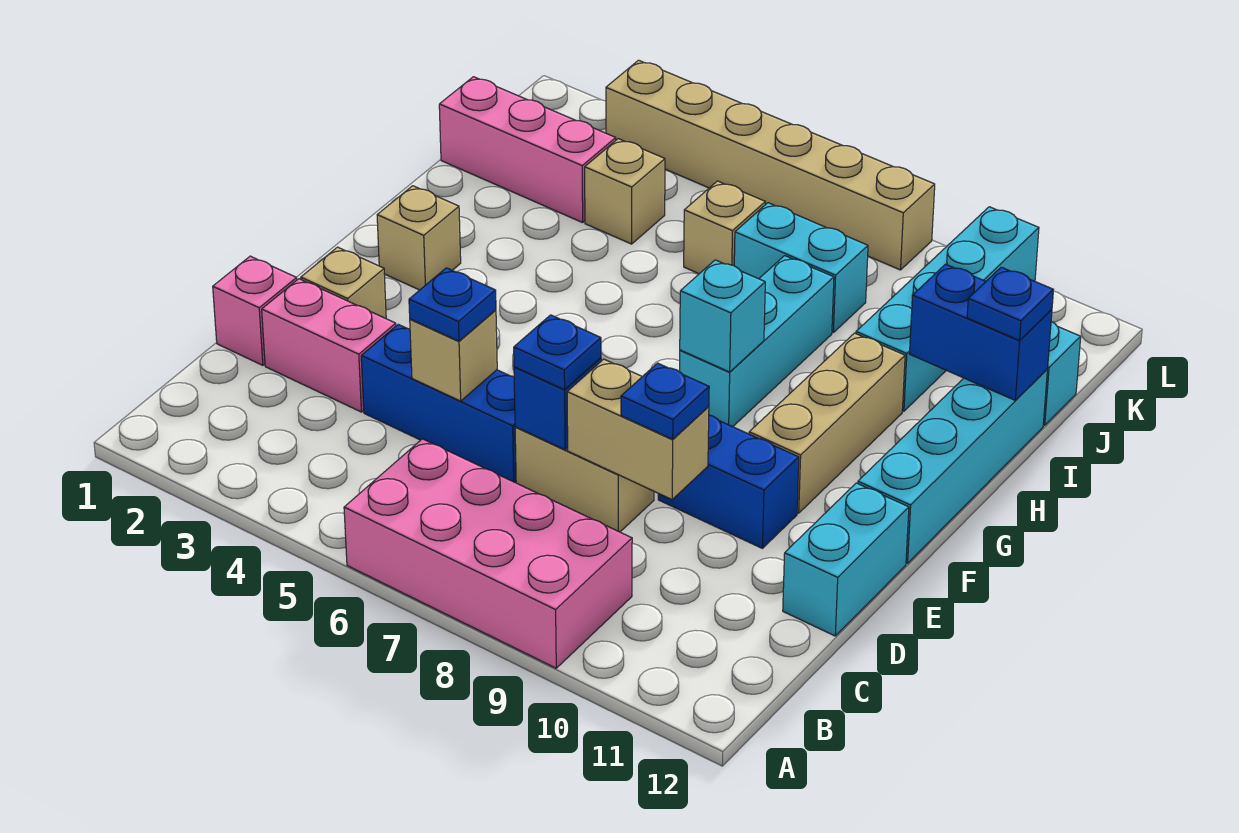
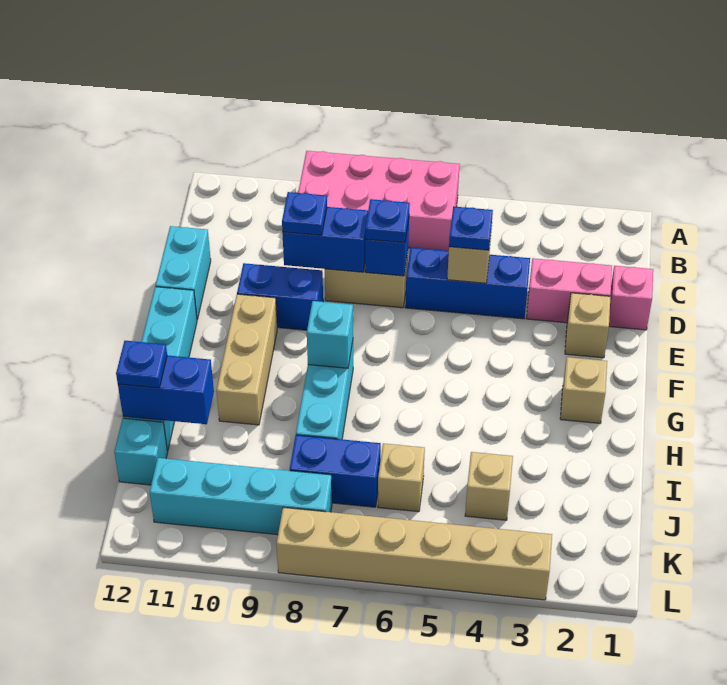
tan 1x2 brick [567,359,709,500] -> blue 1x2 brick [282,207,368,272]
cyan 1x4 brick [856,207,1039,411] -> cyan 1x4 brick turned to [150,458,332,535]
pink 1x3 brick [439,77,616,223] -> none
cyan 1x2 brick [734,203,868,332] -> blue 1x2 brick [290,435,381,507]

